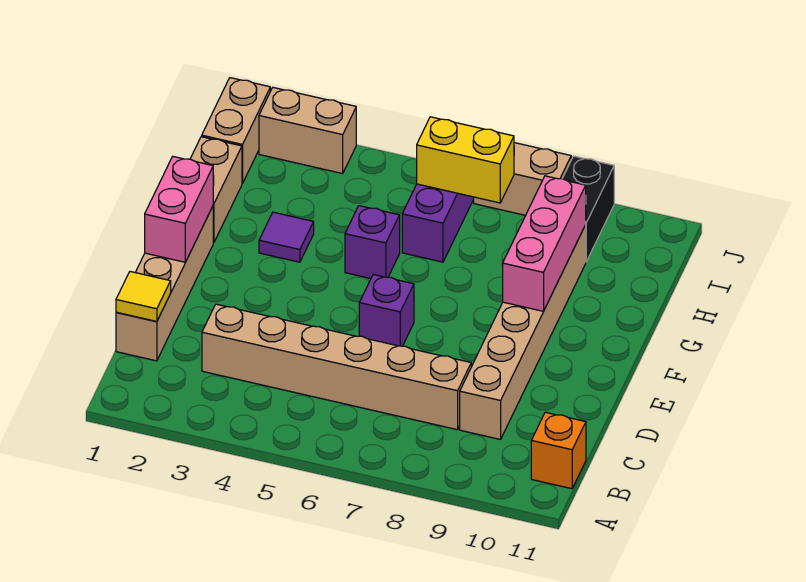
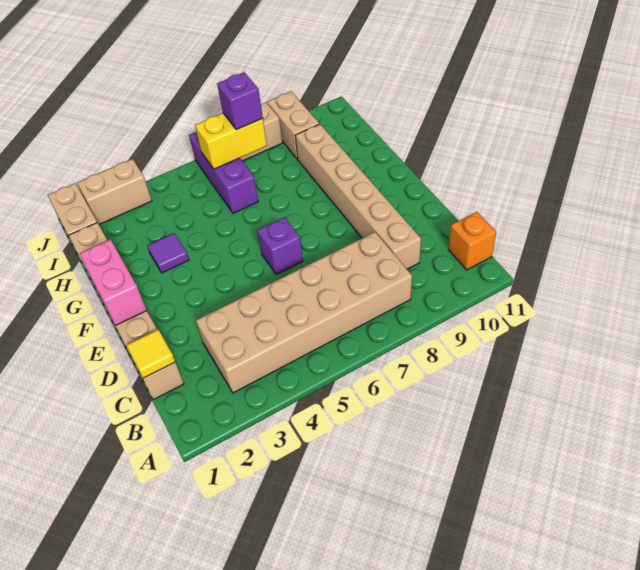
tan 1x6 brick [202,304,471,430] -> tan 2x6 brick [196,232,412,393]
pink 1x3 brick [503,176,586,311] -> none
purple 1x1 brick [345,206,400,278] -> purple 1x1 brick moved to [217,72,263,130]
black 1x2 brick [562,156,614,262] -> tan 1x2 brick [267,92,319,160]

